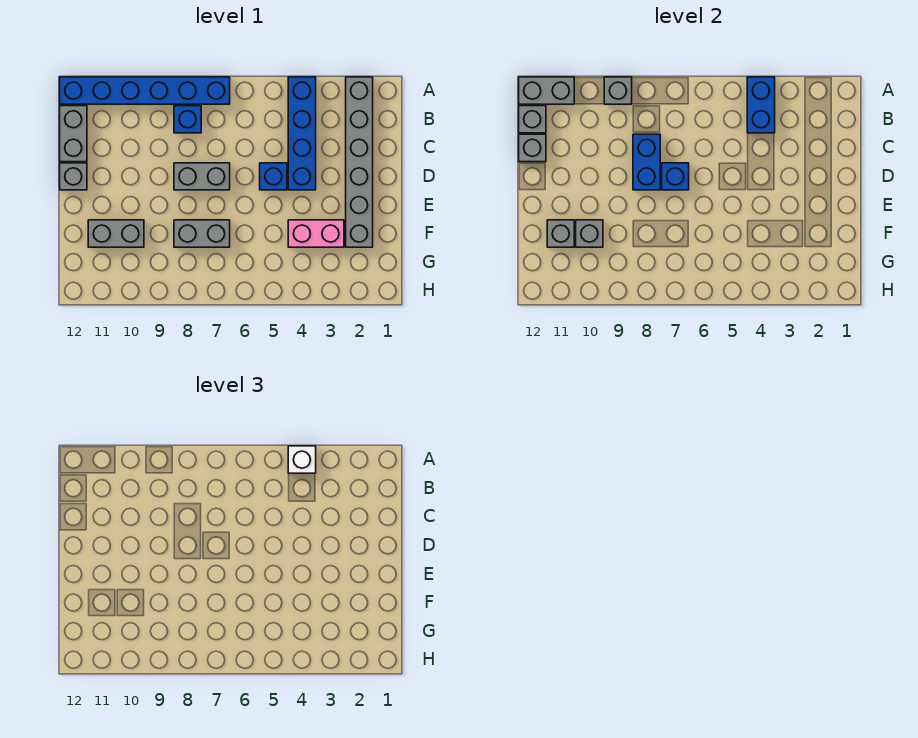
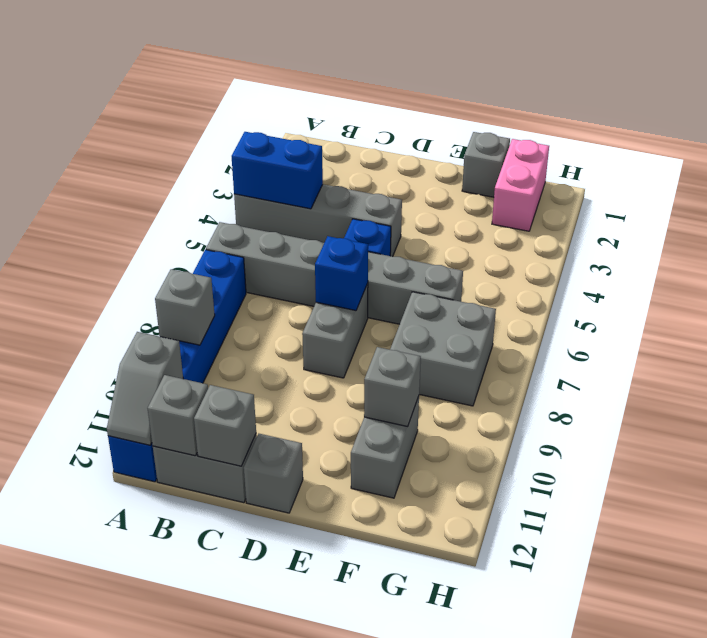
grey 1x6 brick [346,77,373,247] -> grey 1x6 brick moved to [206,222,463,324]
blue 1x4 brick [288,77,316,190] -> grey 1x4 brick [234,184,402,257]
white 1x1 brick [288,446,316,473] -> none
grey 1x2 brick [519,77,574,104] -> grey 1x2 slope [107,332,183,445]
blue 1x1 brick [174,106,201,133] -> none
blue 1x2 brick [633,134,660,190] -> none
pink 1x2 brick [288,220,344,247] -> pink 1x2 brick moved to [492,139,549,231]
grey 1x2 brick [174,220,230,247] -> grey 2x2 brick [390,292,496,406]
grey 1x1 brick [547,220,574,247] -> grey 1x1 brick moved to [462,132,510,197]

